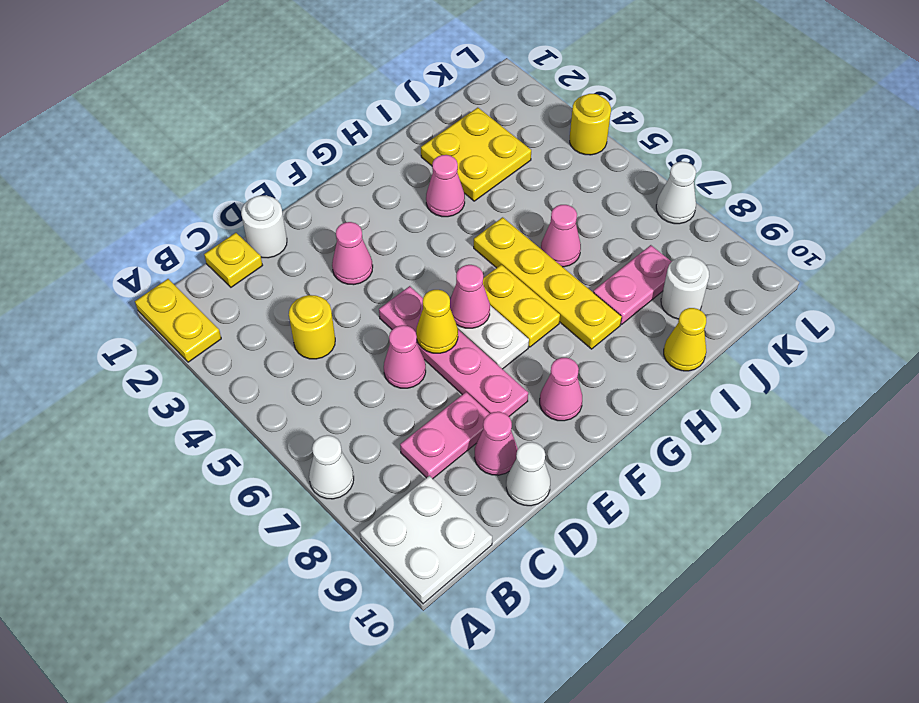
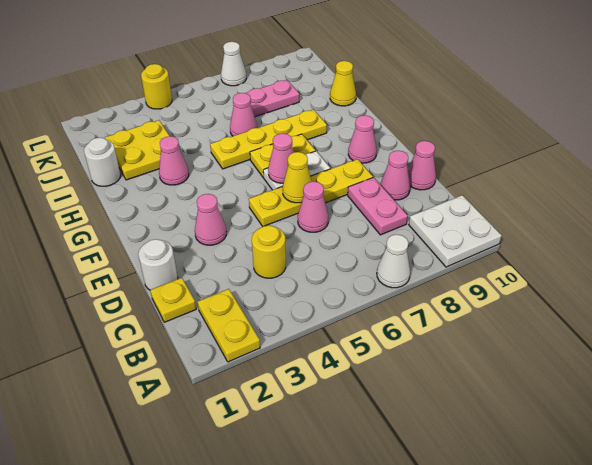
yellow 1x2 plate [135,279,221,362] -> yellow 1x2 plate turned to [197,289,260,362]
white 1x1 cone [506,442,550,506] -> pink 1x1 cone [408,141,436,190]
pink 1x4 plate [379,286,528,416] -> yellow 1x4 plate [249,159,373,226]
pink 1x2 plate [593,245,672,324] -> pink 1x2 plate turned to [246,80,299,117]
white 1x1 round brick [661,256,709,319] -> white 1x1 round brick moved to [84,138,121,186]

